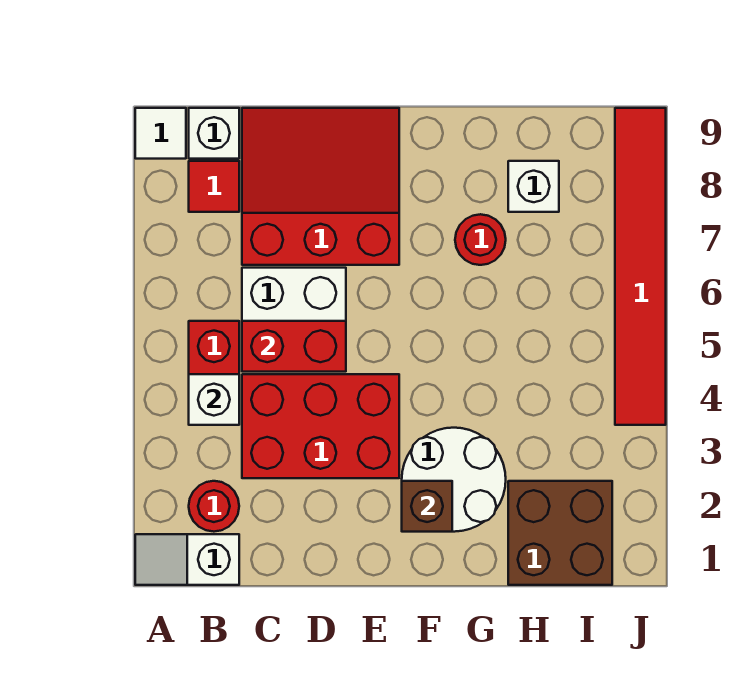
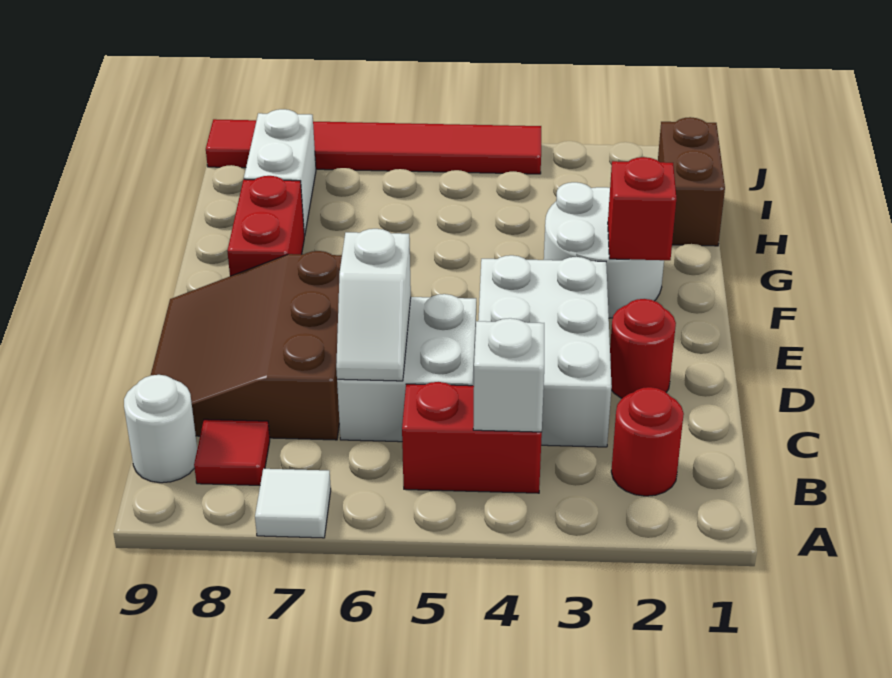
white 1x2 slope [135,534,239,585] -> white 1x2 slope moved to [336,229,411,381]
white 1x1 tile [135,108,186,159] -> white 1x1 tile moved to [255,469,331,538]
white 1x1 brick [189,108,239,159] -> white 1x1 round brick [124,375,197,483]
red 2x3 brick [242,374,399,478] -> white 2x3 brick [478,255,612,447]
red 1x2 brick [242,321,346,372] -> red 1x2 brick moved to [227,176,304,276]
red 3x3 slope [242,108,399,265] -> brown 3x3 slope [151,251,342,440]
brown 1x1 brick [402,481,452,532] -> red 1x1 brick [608,157,676,260]
red 1x1 round brick [455,214,506,265] -> red 1x1 round brick moved to [610,299,676,398]
brown 2x2 brick [508,481,612,585] -> brown 1x2 brick [658,117,725,246]
white 1x1 brick [508,161,559,212] -> white 1x2 brick [244,109,316,236]

